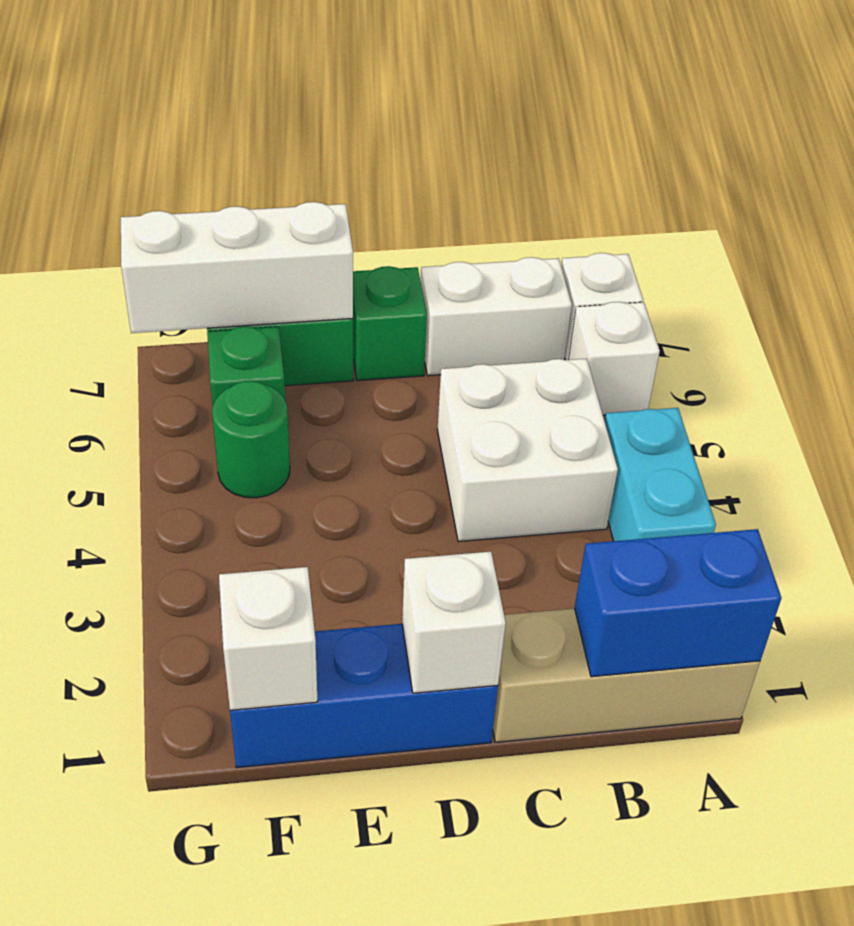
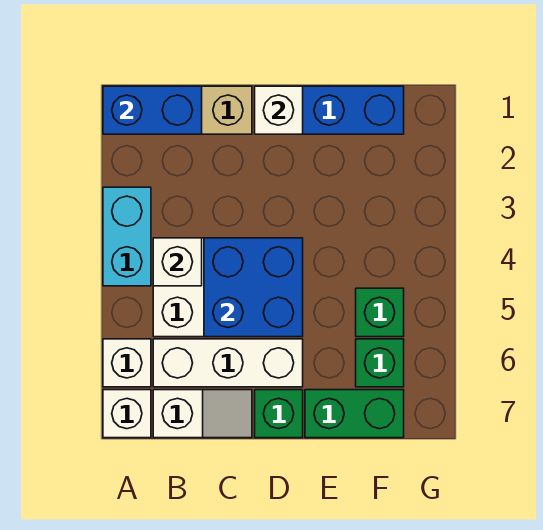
white 1x2 brick [421,257,572,376] -> white 1x2 slope [153,390,252,438]
none -> blue 2x2 brick [204,238,303,337]
white 1x3 brick [121,202,353,333] -> white 1x3 brick moved to [153,339,303,387]
white 1x1 brick [219,567,317,710] -> white 1x1 brick moved to [153,238,202,286]
green 1x1 round brick [212,381,290,498] -> green 1x1 brick [356,288,404,337]

